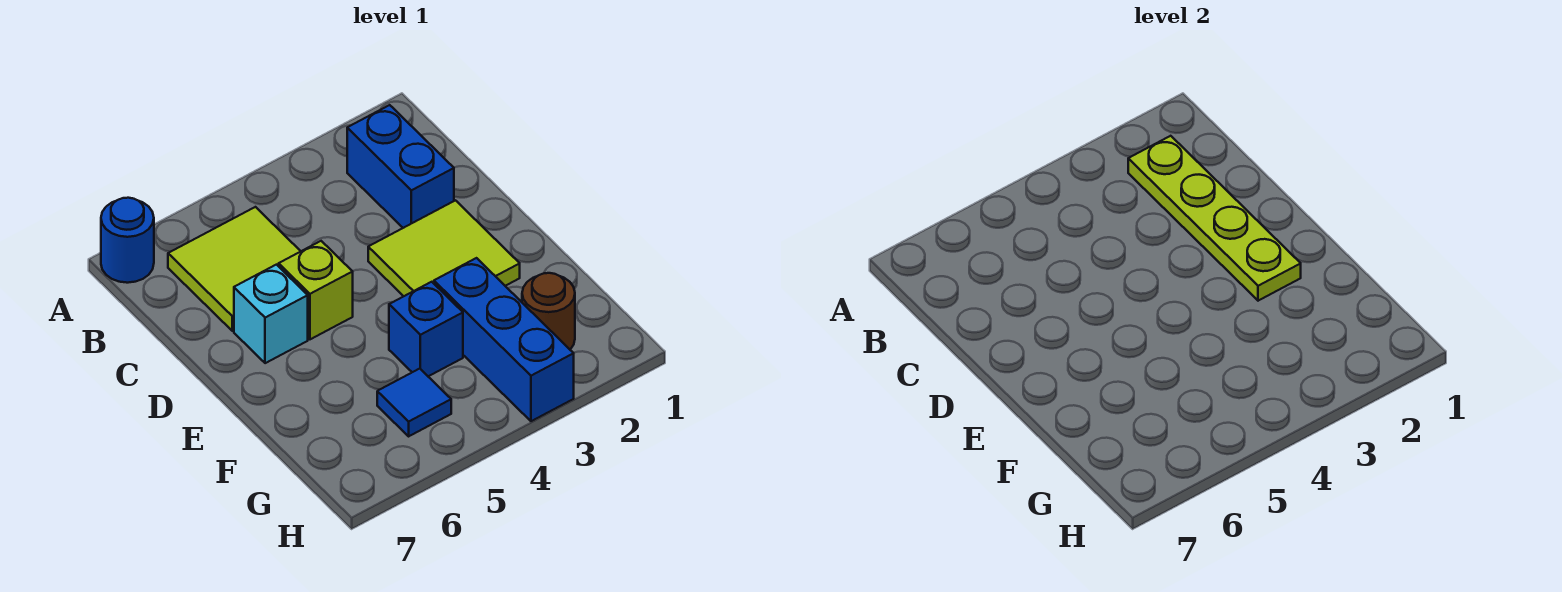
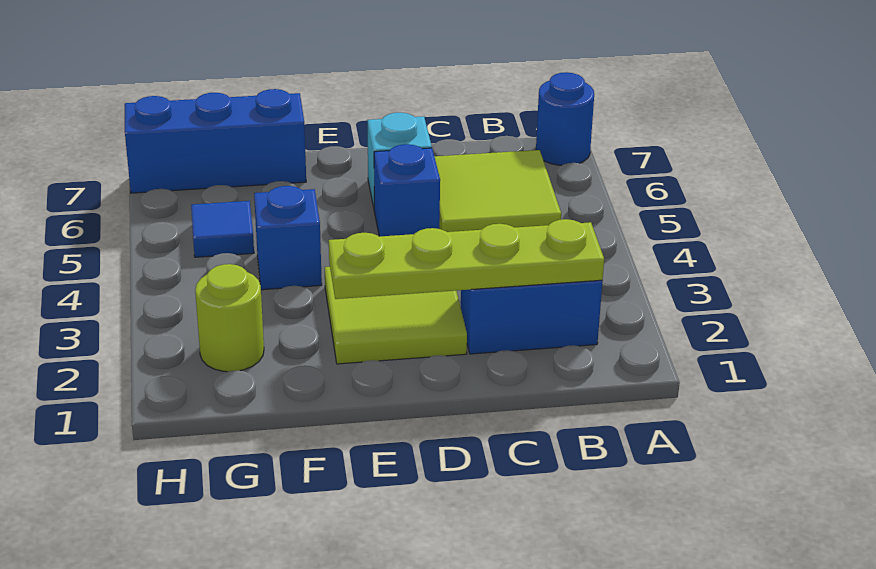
lime 1x1 brick [279,241,353,339] -> blue 1x1 brick [374,144,440,237]
blue 1x3 brick [434,258,574,421] -> blue 1x3 brick moved to [125,89,306,193]
brown 1x1 round brick [522,273,575,349] -> lime 1x1 round brick [195,264,264,372]

